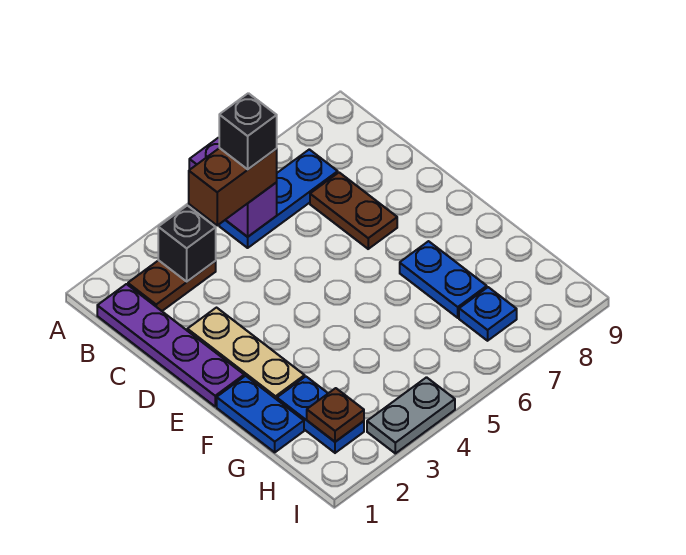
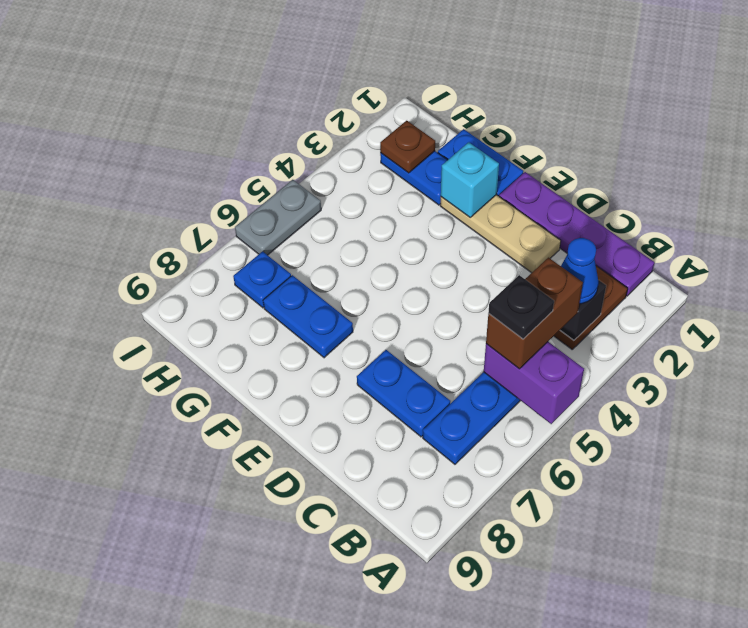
none -> blue 1x1 cone [561,238,599,304]
black 1x1 brick [219,93,277,169] -> black 1x1 plate [488,275,554,339]
brown 1x2 plate [310,173,397,249] -> blue 1x2 plate [357,350,450,437]
none -> cyan 1x1 brick [441,142,499,217]
grey 1x2 plate [367,377,455,453] -> grey 1x2 plate moved to [235,180,321,255]

